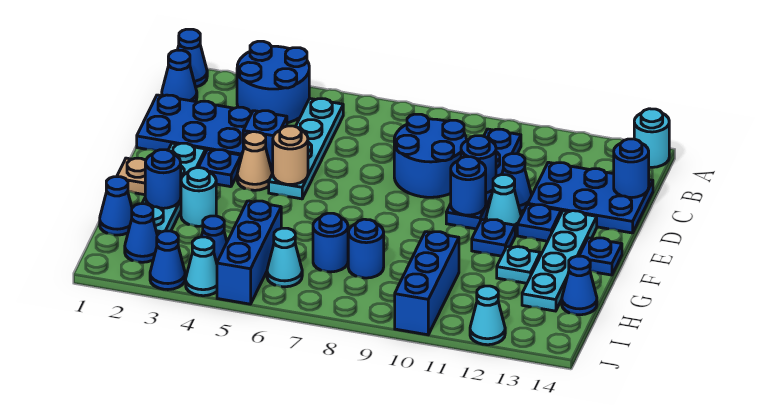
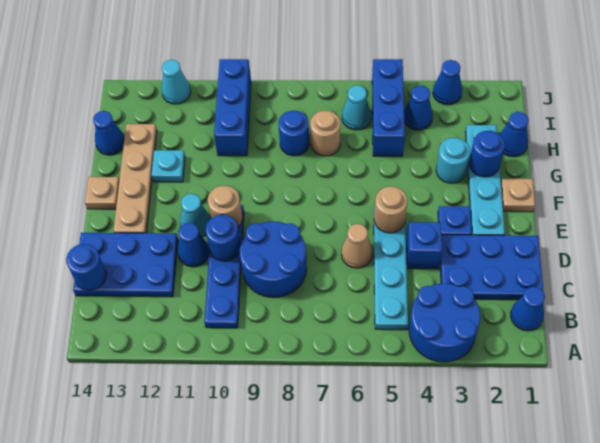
blue 1x1 cone [178,29,207,87] -> none
cyan 1x1 round brick [634,109,669,167] -> none
tan 1x1 cone [237,132,272,190] -> tan 1x1 cone moved to [341,224,373,268]
blue 1x1 round brick [451,157,486,215] -> tan 1x1 round brick [208,186,242,227]
blue 1x1 plate [517,204,561,241] -> none
cyan 1x4 plate [522,211,597,311] -> tan 1x4 plate [113,124,157,233]
blue 1x1 plate [472,220,515,256] -> none
blue 1x1 plate [579,238,622,275] -> tan 1x1 plate [85,177,119,209]
blue 1x1 round brick [313,213,348,272] -> tan 1x1 round brick [310,111,340,156]
blue 1x1 cone [125,204,157,262] -> none
cyan 1x1 cone [186,237,217,296] -> none

